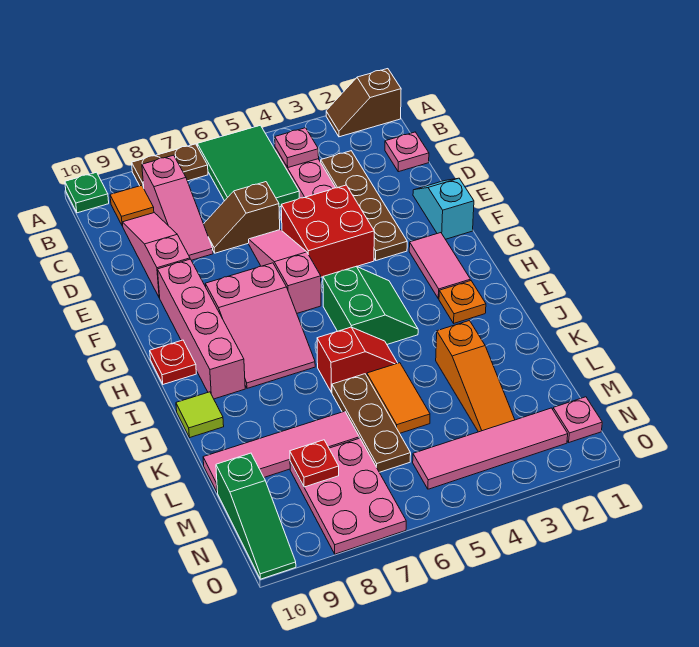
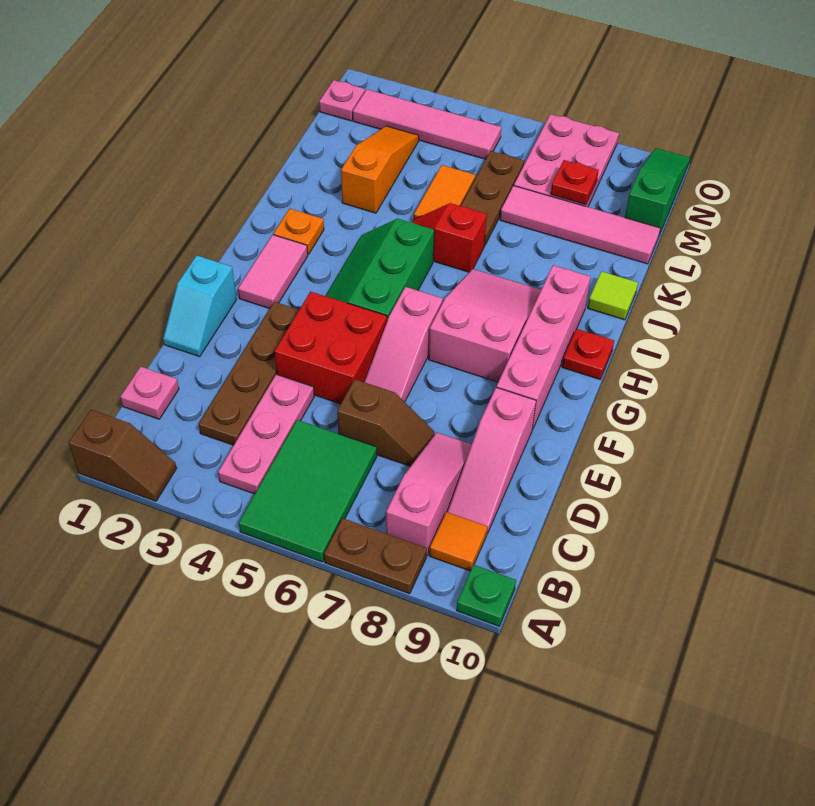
pink 1x1 plate [275,128,319,167] -> none
green 2x2 slope [323,266,418,344] -> green 2x3 slope [326,219,434,321]

